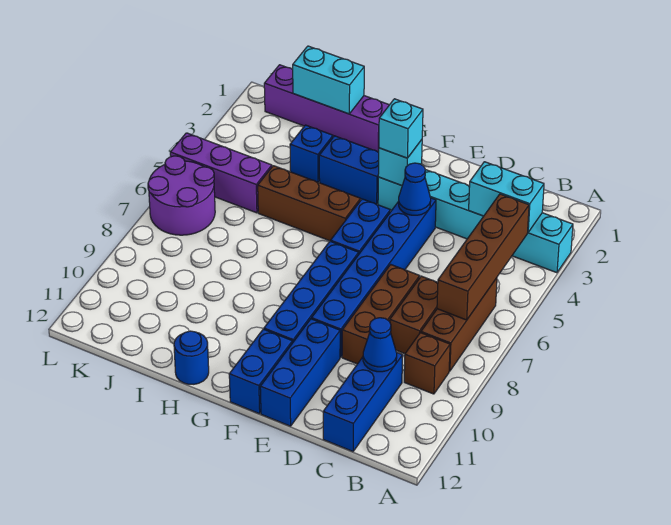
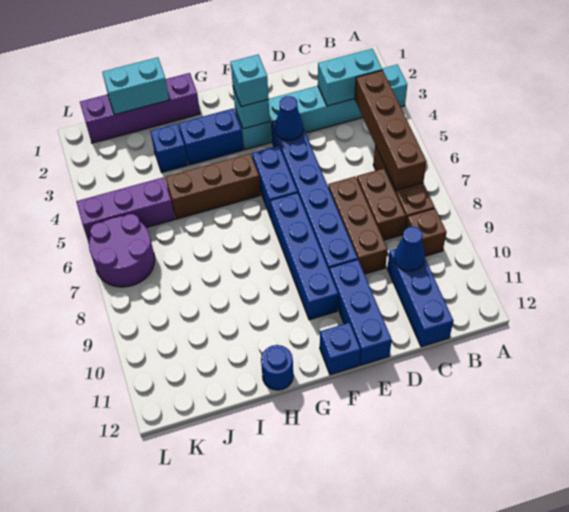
blue 1x2 brick [229,329,292,414] -> blue 1x1 brick [320,323,360,375]

